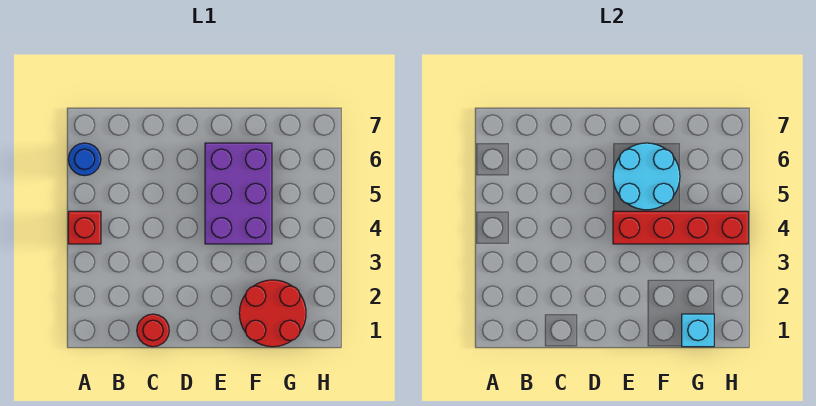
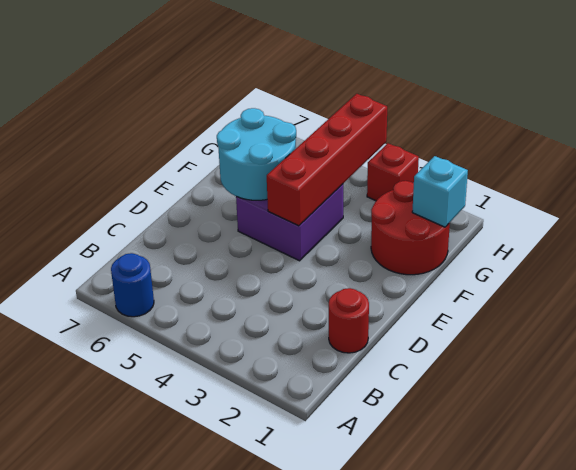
red 1x1 brick [68,211,101,244] -> red 1x1 brick moved to [367,143,419,201]
purple 2x3 brick [205,143,272,244] -> purple 2x2 brick [236,184,343,261]

